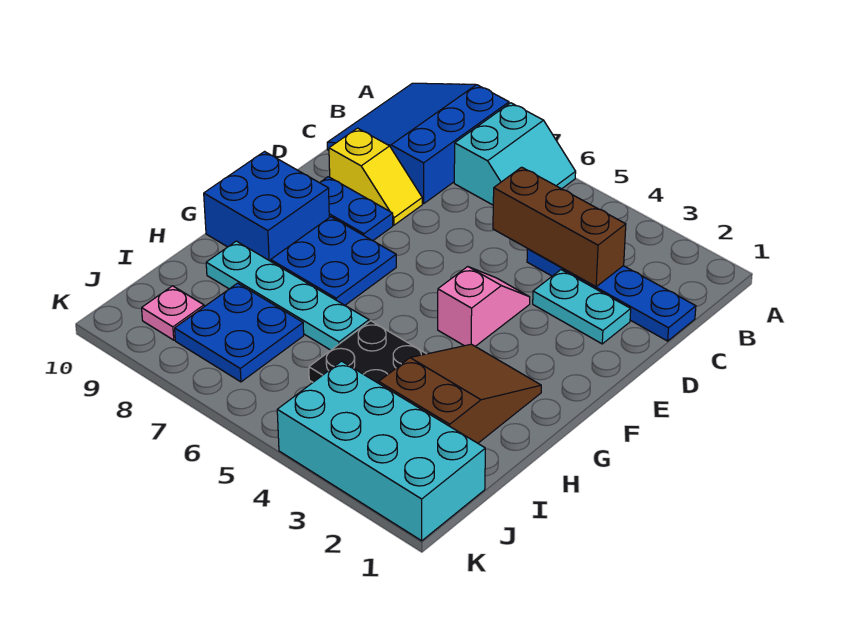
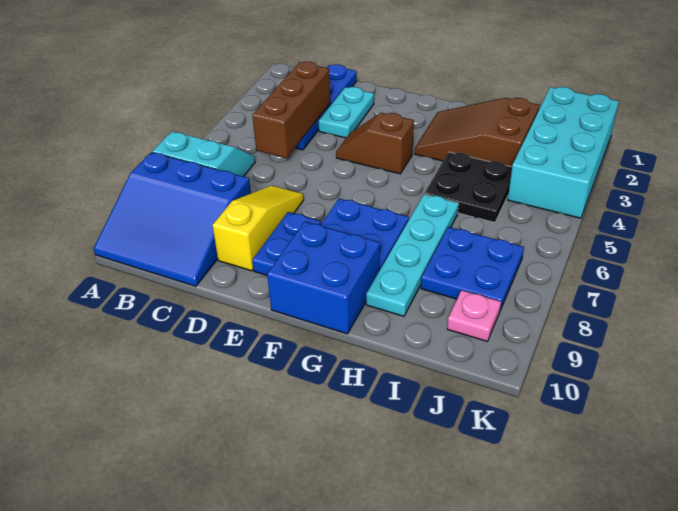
yellow 1x2 slope [329,128,422,225] -> yellow 1x3 slope [212,186,304,271]
pink 1x2 slope [438,267,530,346] -> brown 1x2 slope [336,113,414,174]

